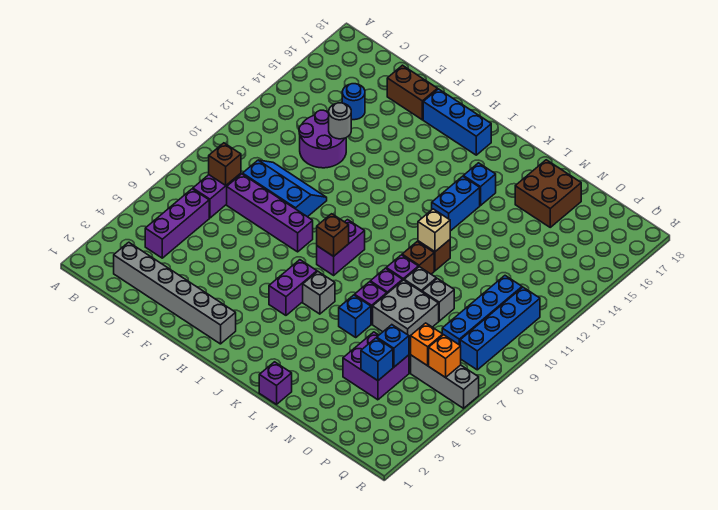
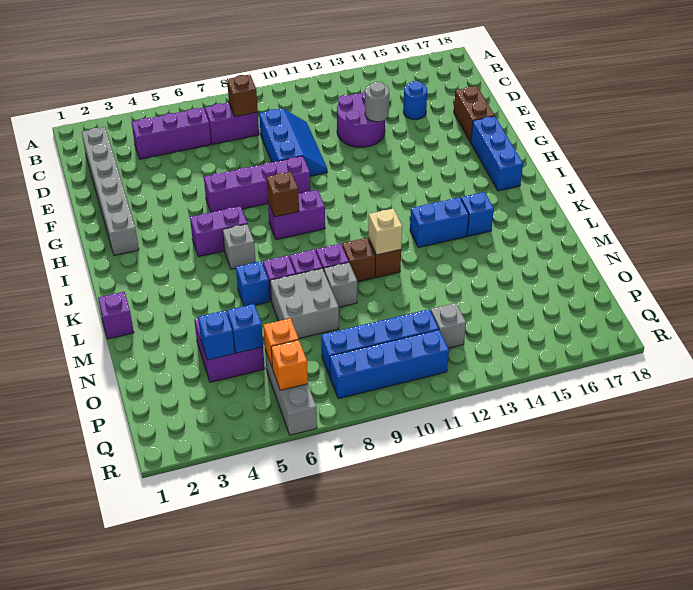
purple 1x4 brick [227,174,313,252] -> purple 1x4 brick turned to [204,156,310,212]
brown 2x2 brick [515,160,581,227] -> none
grey 1x1 brick [422,279,454,321] -> grey 1x1 brick moved to [430,303,466,348]

